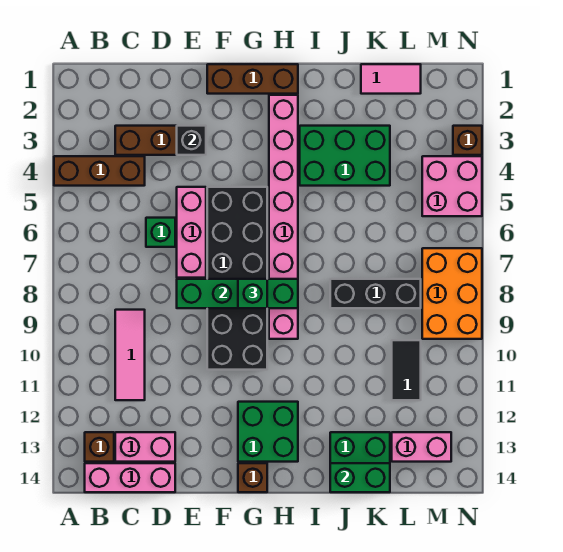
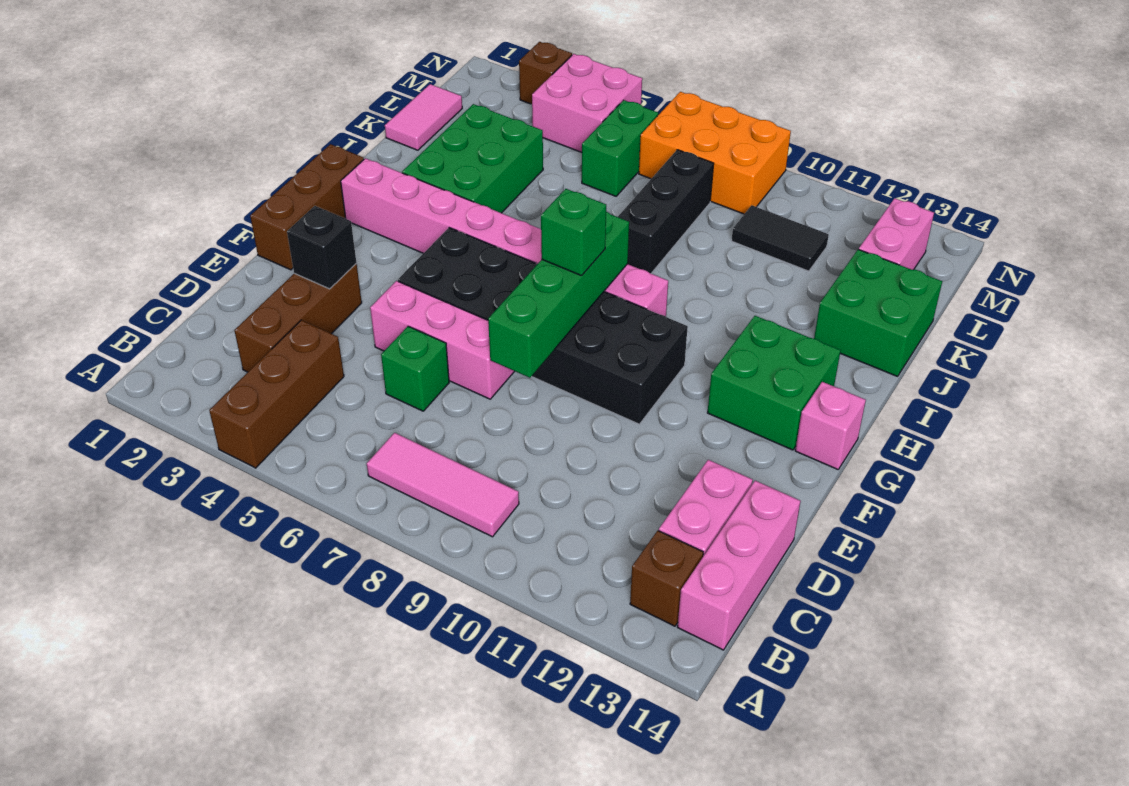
pink 1x3 tile [115,310,145,400] -> pink 1x3 tile moved to [367,433,519,537]
brown 1x1 brick [238,463,267,492] -> pink 1x1 brick [795,382,866,469]
green 1x2 brick [330,463,390,492] -> green 1x2 brick moved to [582,100,658,196]

